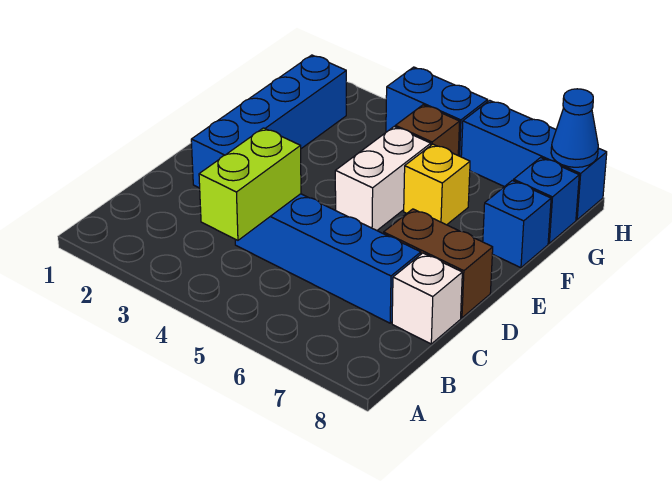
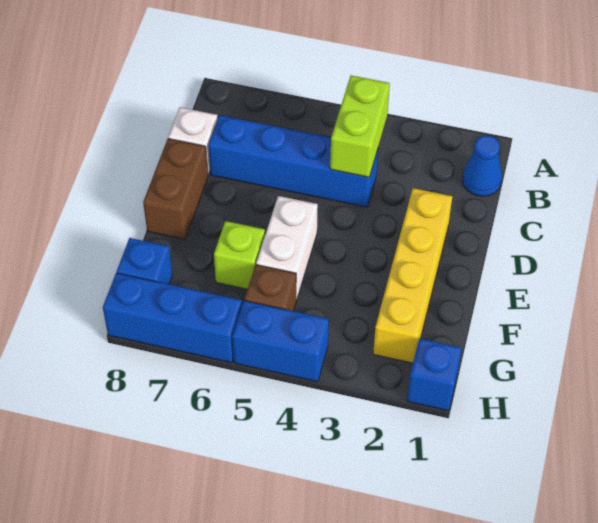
blue 1x4 brick [191,55,346,188] -> yellow 1x4 brick [373,188,452,363]
brown 1x2 brick [384,209,493,318] -> brown 1x2 brick turned to [143,139,208,239]
yellow 1x1 brick [404,144,470,225] -> lime 1x1 brick [214,221,265,289]
blue 1x1 brick [483,180,551,268] -> blue 1x1 brick moved to [407,339,462,411]
blue 1x1 cone [551,89,598,167] -> blue 1x1 cone moved to [462,136,502,196]

